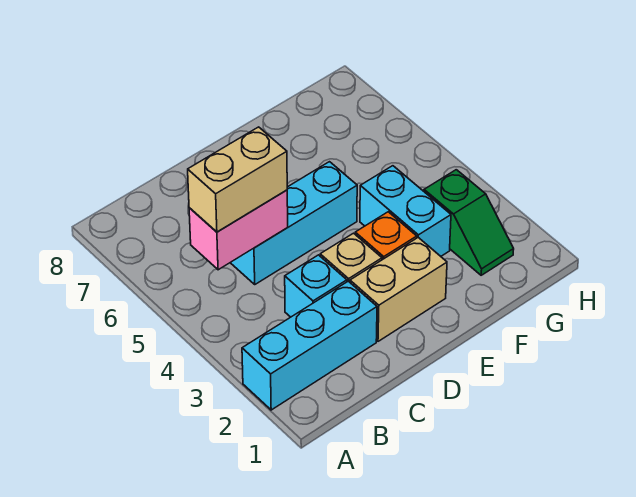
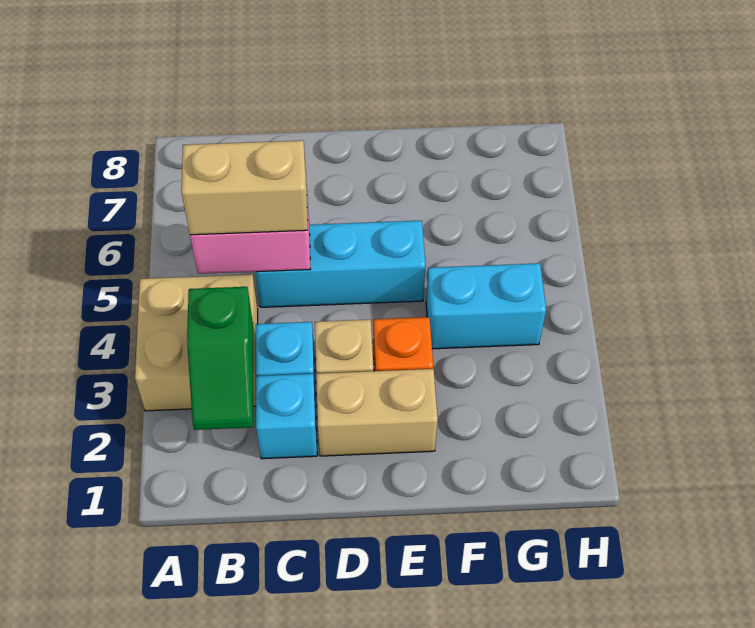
cyan 1x3 brick [242,281,377,410] -> cyan 1x1 brick [256,374,317,459]
none -> tan 2x2 brick [135,274,258,411]
cyan 1x2 brick [360,166,451,256] -> cyan 1x2 brick turned to [426,263,546,349]
green 1x2 slope [424,170,514,275] -> green 1x2 slope moved to [187,287,253,430]

